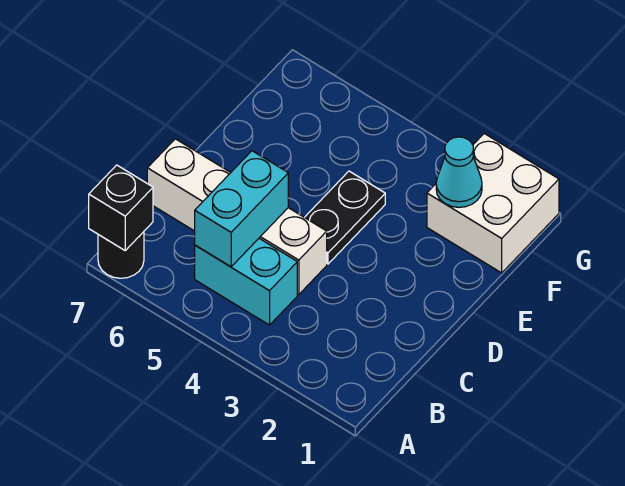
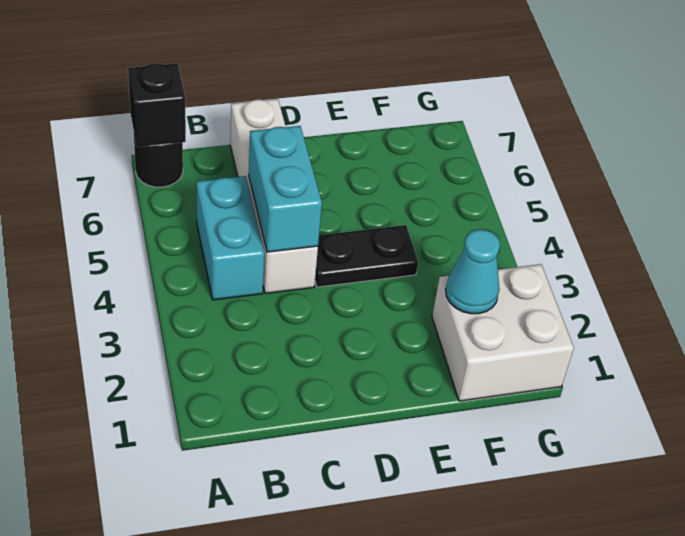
cyan 1x2 brick [195,151,288,267] -> cyan 1x2 brick turned to [249,126,322,252]

